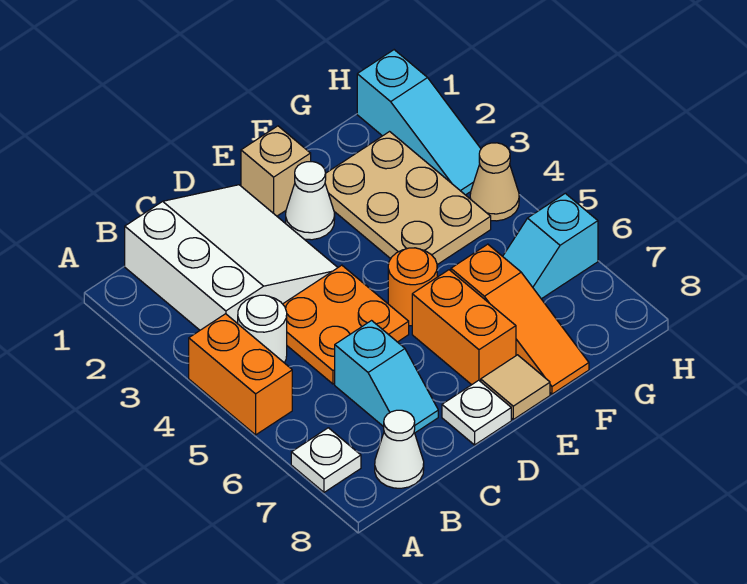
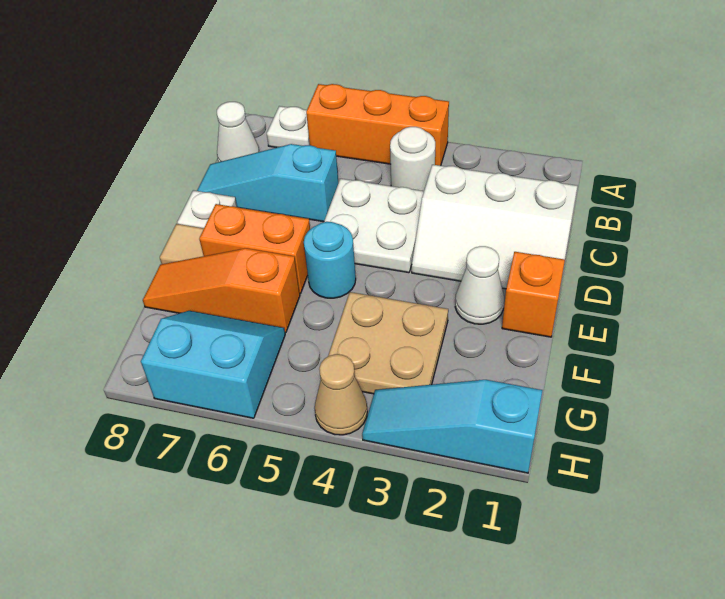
orange 1x2 brick [189,314,292,435] -> orange 1x3 brick [306,84,449,166]
white 3x3 slope [125,185,338,330] -> white 2x3 slope [412,165,577,289]
orange 2x2 plate [283,265,409,384] -> white 2x2 plate [324,179,424,273]
cyan 1x2 slope [335,321,438,433] -> cyan 1x3 slope [197,144,339,222]
tan 1x1 brick [241,126,311,216] -> orange 1x1 brick [502,252,565,337]
orange 1x1 round brick [388,248,437,326] -> cyan 1x1 round brick [304,222,356,298]
tan 2x3 plate [325,132,491,265] -> tan 2x2 plate [328,292,448,394]
cyan 1x2 slope [503,193,598,299] -> cyan 2x2 slope [141,311,285,418]

